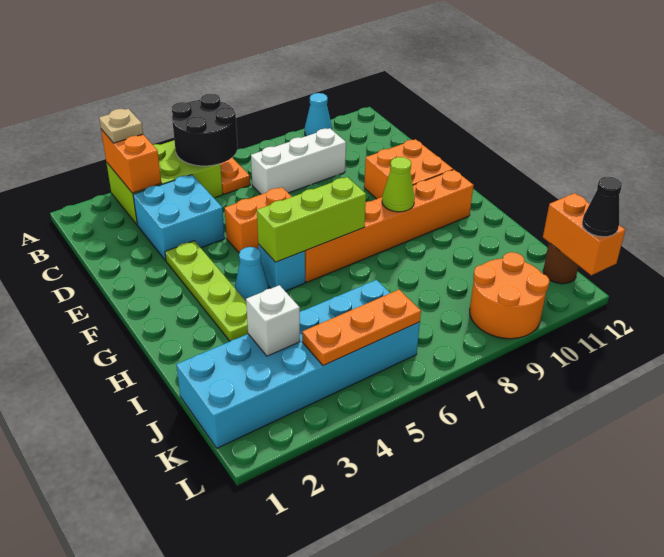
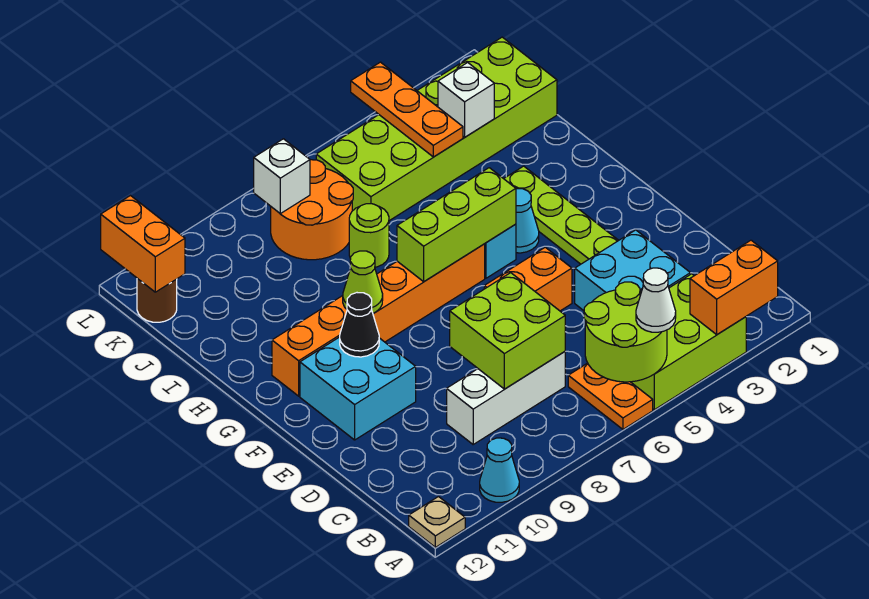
orange 1x2 brick [101,129,161,193] -> orange 1x2 brick turned to [690,240,778,334]
tan 1x1 plate [99,109,143,143] -> tan 1x1 plate moved to [409,497,465,547]
black 2x2 round brick [172,94,238,166] -> lime 2x2 round brick [584,282,667,382]
none -> white 1x1 cone [636,268,676,332]
none -> lime 2x2 brick [450,273,565,389]
orange 2x2 brick [364,139,453,199] -> cyan 2x2 brick [300,337,416,440]
none -> lime 1x1 round brick [349,204,389,267]
cyan 2x6 brick [176,280,420,448] -> lime 2x6 brick [316,37,557,221]
orange 1x3 plate [302,290,421,366] -> orange 1x3 plate turned to [351,62,463,157]
none -> white 1x1 brick [254,139,310,214]
orange 2x2 round brick [470,252,549,339] -> orange 2x2 round brick moved to [271,160,353,260]
black 1x1 cone [582,177,622,237] -> black 1x1 cone moved to [340,293,379,357]

